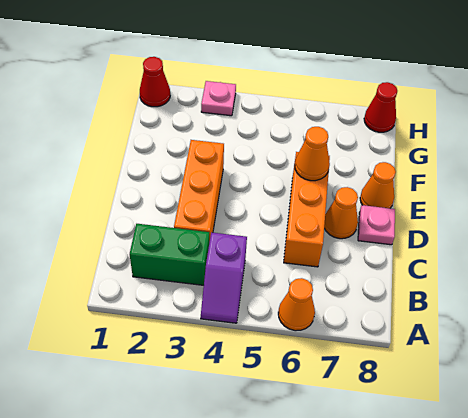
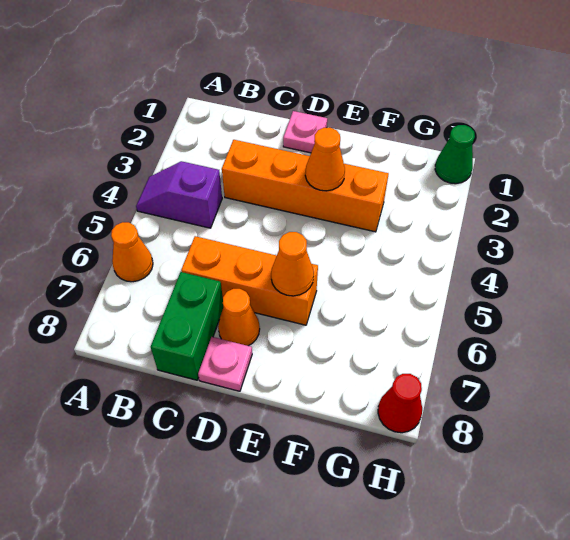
green 1x2 brick [130,224,209,285] -> green 1x2 brick moved to [151,272,223,380]
orange 1x3 brick [174,140,224,242] -> orange 1x4 brick [222,140,389,232]
orange 1x1 cone [360,162,396,208] -> orange 1x1 cone moved to [305,128,345,191]
red 1x1 cone [140,57,170,107] -> green 1x1 cone [435,125,475,184]
pink 1x1 plate [201,81,236,116] -> pink 1x1 plate moved to [283,111,327,153]

